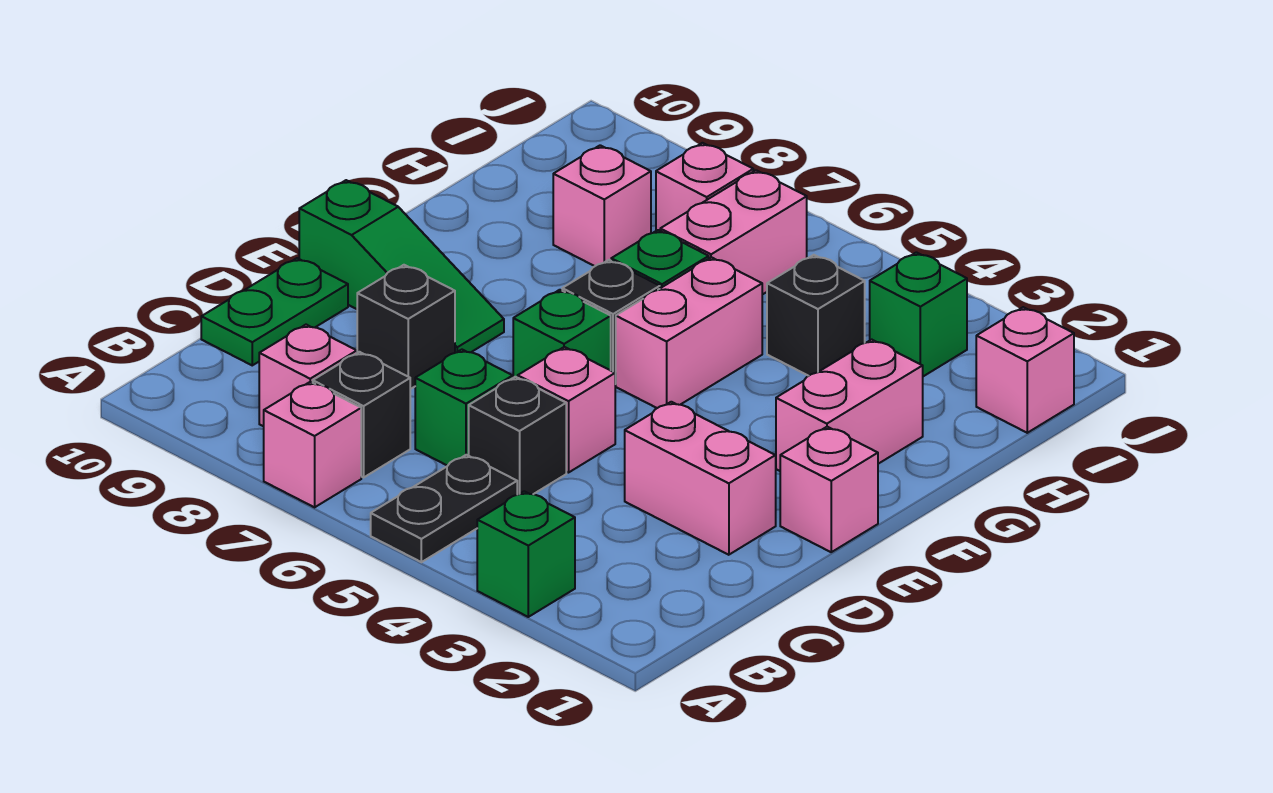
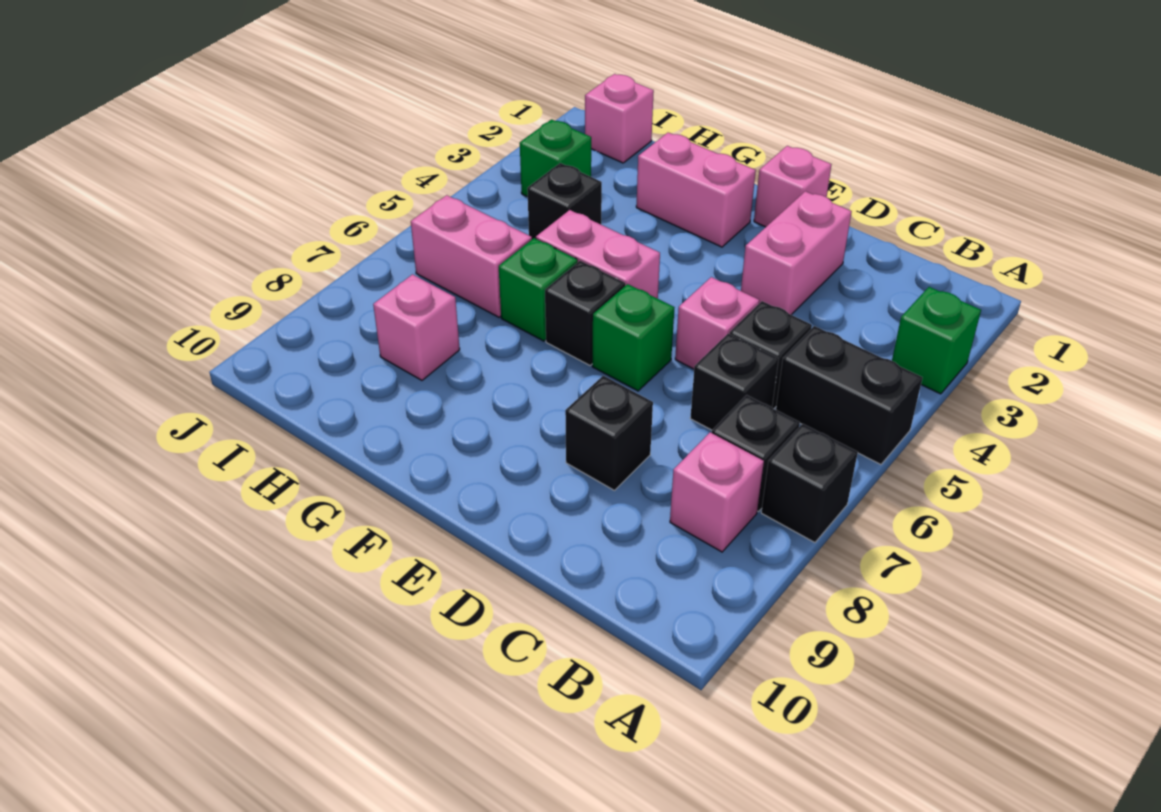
black 1x2 plate [371,455,517,562] -> black 1x2 brick [776,326,922,465]
pink 1x1 brick [264,382,361,507] -> black 1x1 brick [761,424,858,543]
green 1x1 brick [415,350,513,466] -> black 1x1 brick [690,334,779,430]
green 1x2 plate [201,258,348,365] -> none
green 1x3 slope [299,180,504,353] -> none
pink 1x1 brick [656,143,753,231] -> none

